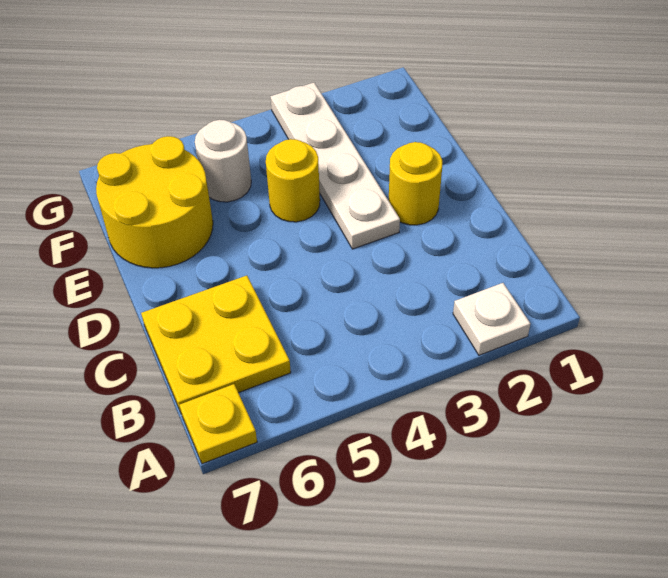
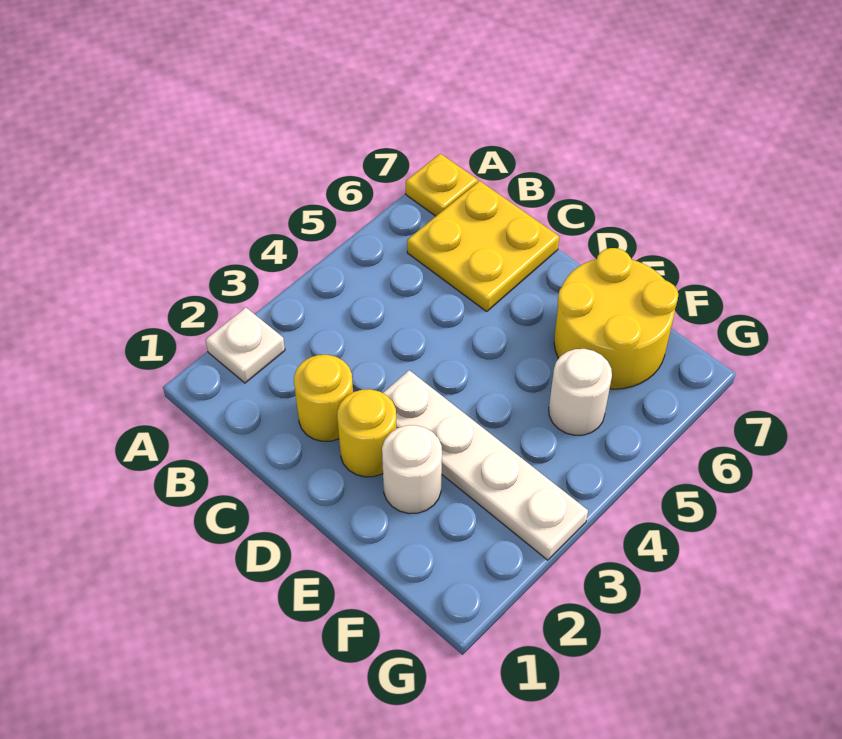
none -> white 1x1 round brick [382,425,442,514]
yellow 1x1 round brick [266,139,320,222] -> yellow 1x1 round brick moved to [294,355,353,441]

